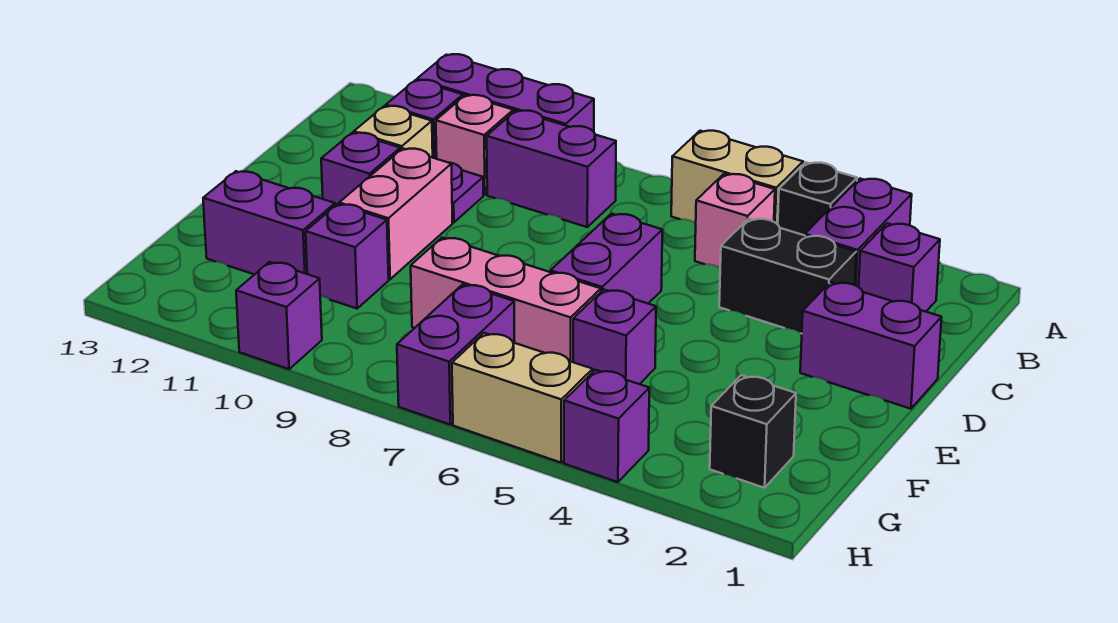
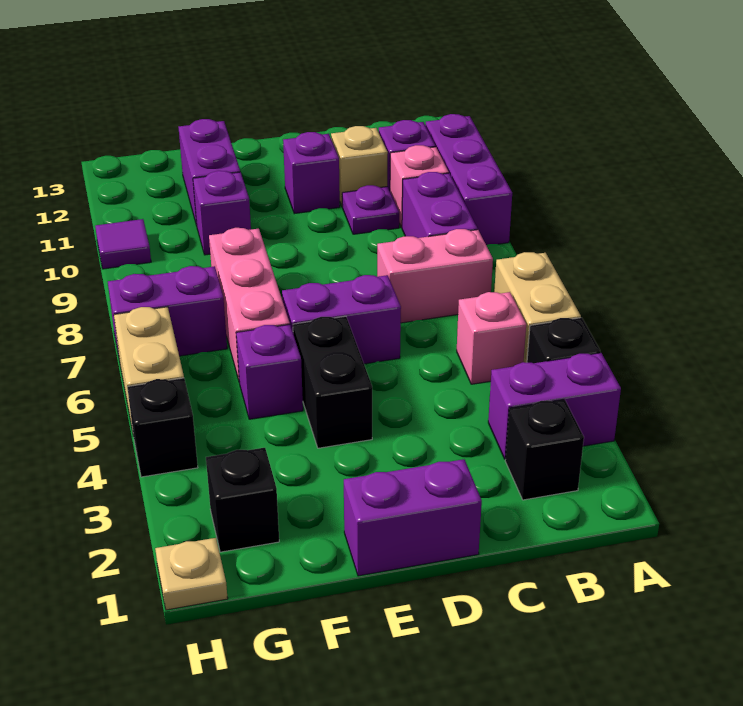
purple 1x1 brick [859,223,940,312] -> black 1x1 brick [505,399,584,500]
black 1x2 brick [719,218,856,334] -> black 1x2 brick moved to [293,316,372,448]
purple 1x2 brick [800,282,942,409] -> purple 1x2 brick turned to [344,459,482,576]
pink 1x2 brick [339,149,453,279] -> pink 1x2 brick moved to [377,229,493,323]
none -> tan 1x1 plate [155,538,228,610]
purple 1x1 brick [564,370,649,482] -> black 1x1 brick [127,378,198,477]
purple 1x1 brick [236,262,322,369] -> purple 1x1 tile [95,219,151,269]

